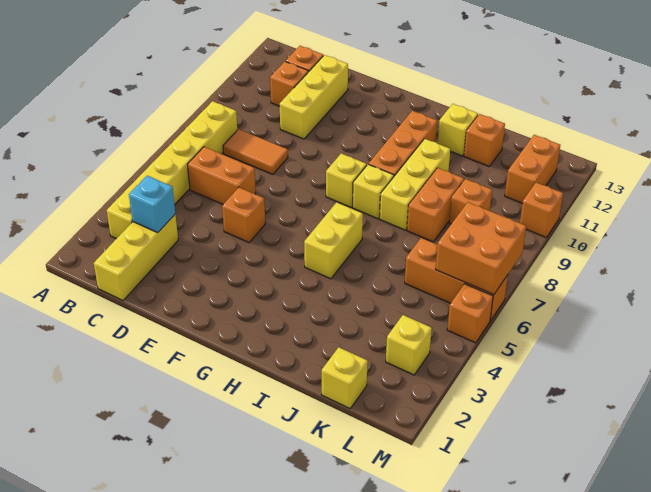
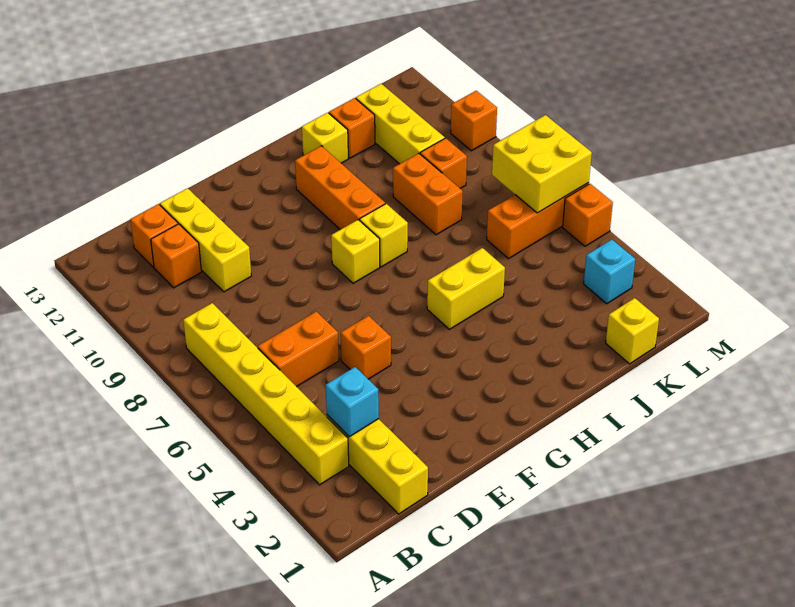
orange 1x2 tile [223,129,288,175] -> none
yellow 1x2 brick [304,202,363,279] -> yellow 1x2 brick turned to [427,248,505,329]
yellow 1x3 brick [380,139,450,230] -> yellow 1x3 brick moved to [356,84,445,164]
yellow 1x1 brick [386,315,432,375] -> cyan 1x1 brick [584,240,635,303]
orange 2x2 brick [435,202,526,295] -> yellow 2x2 brick [492,115,592,213]
orange 1x2 brick [505,135,560,204] -> none

